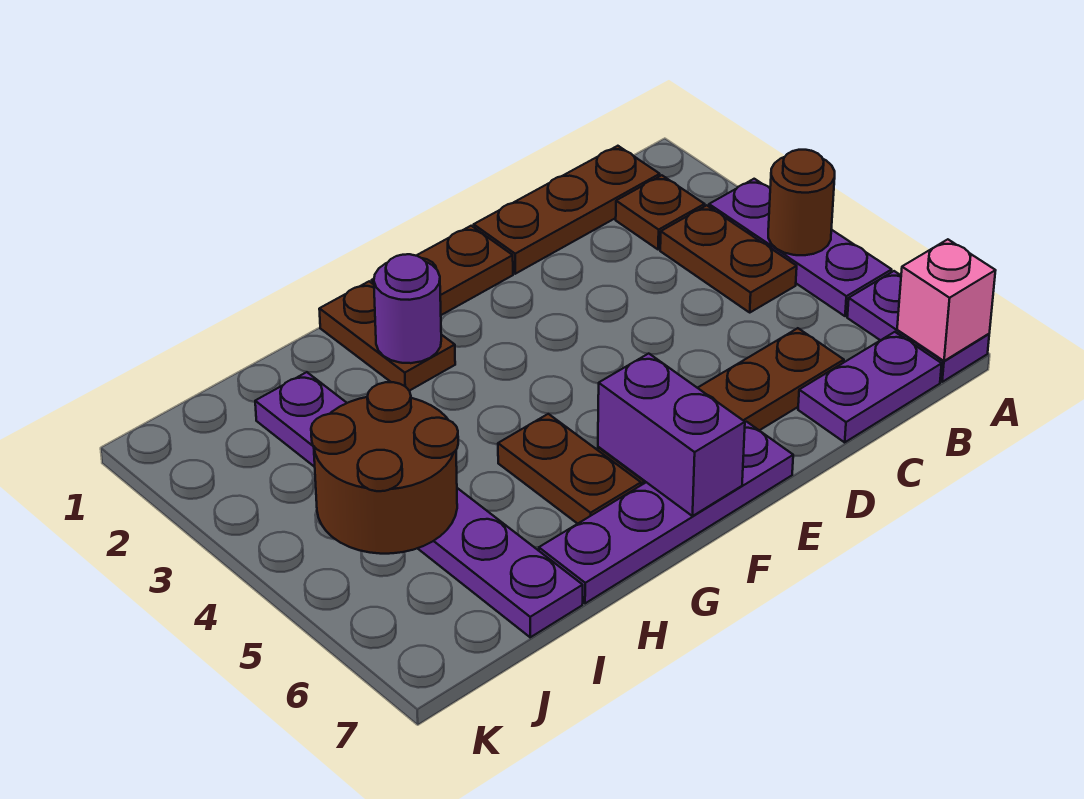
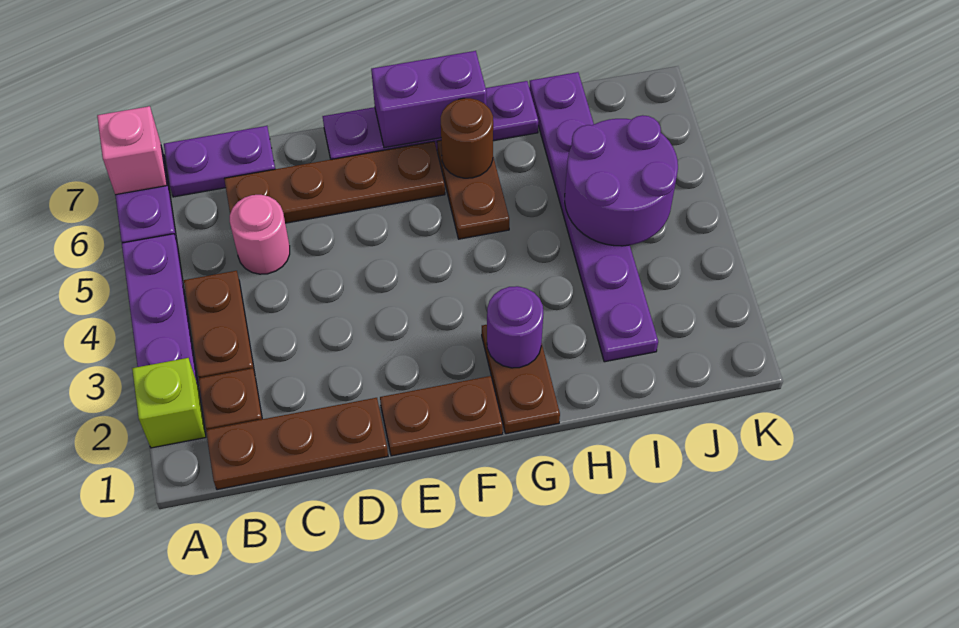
none -> lime 1x1 brick [132,358,206,448]
brown 1x1 round brick [768,150,835,255] -> brown 1x1 round brick moved to [441,98,493,178]
none -> pink 1x1 round brick [230,195,290,274]
purple 1x2 brick [598,354,745,516] -> purple 1x2 brick turned to [371,51,487,148]
brown 2x2 round brick [311,382,458,554] -> purple 2x2 round brick [565,115,678,246]

